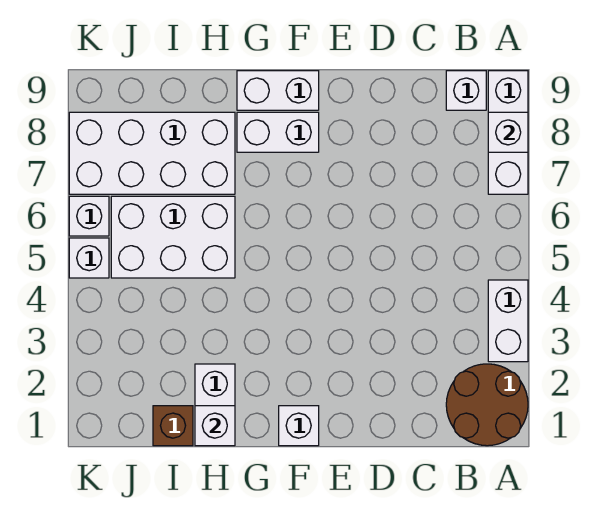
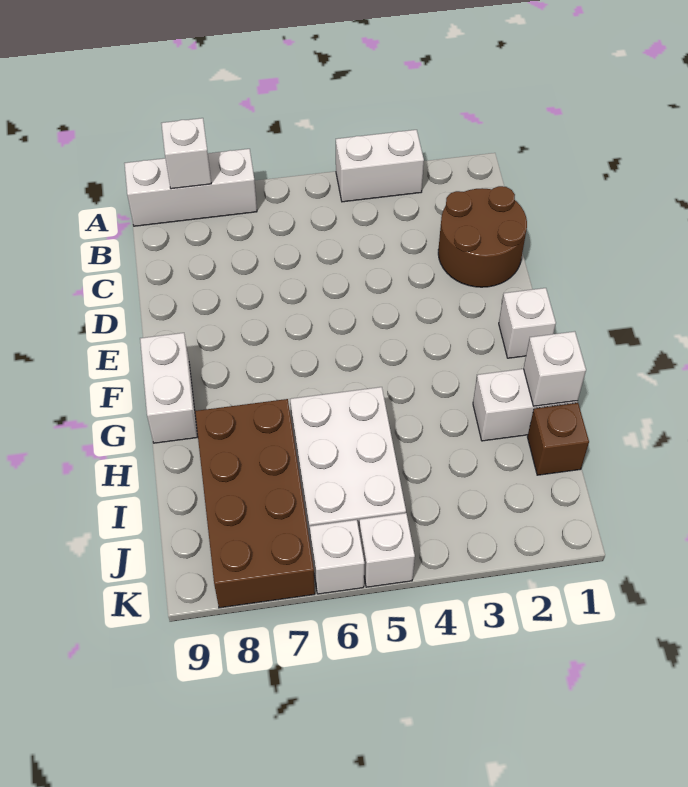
brown 2x2 round brick [446,364,528,446] -> brown 2x2 round brick moved to [438,186,527,287]
white 1x1 brick [446,71,486,110] -> none
white 1x2 brick [237,112,319,152] -> none
white 2x4 brick [69,112,235,194] -> brown 2x4 brick [195,399,315,608]

